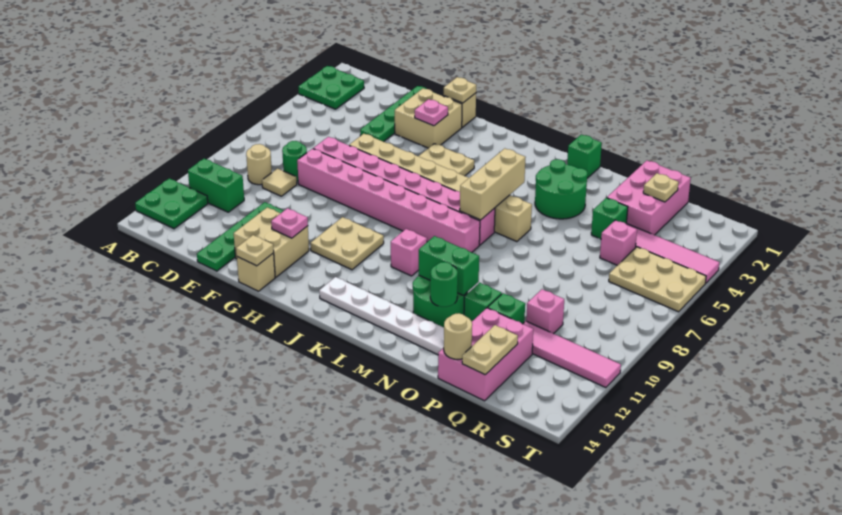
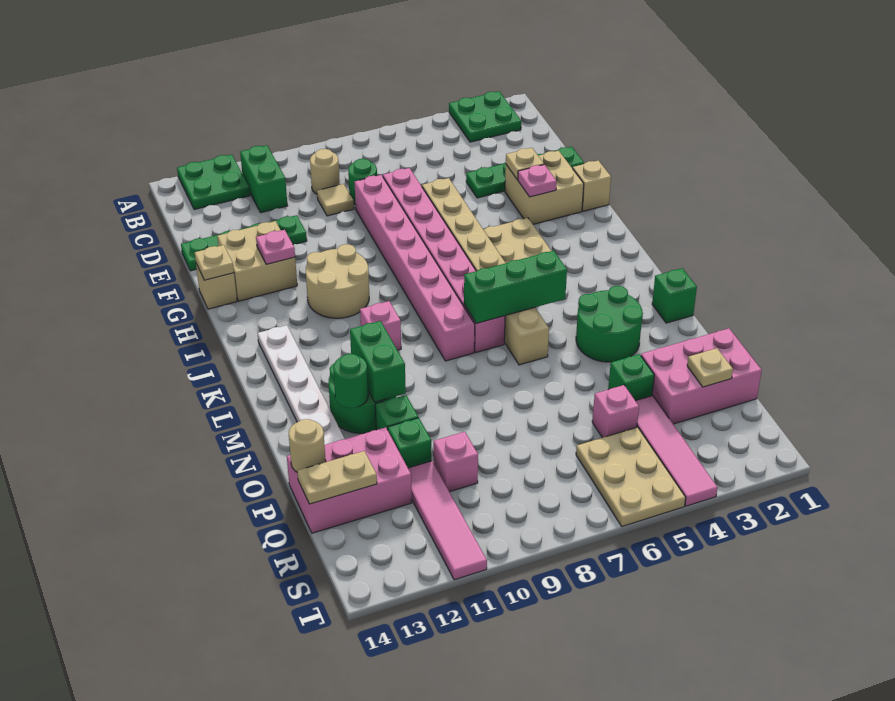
tan 1x1 plate [444,77,476,103] -> tan 1x1 plate moved to [506,148,544,180]
tan 2x2 plate [311,217,384,270] -> tan 2x2 round brick [306,244,369,318]
tan 1x3 brick [460,148,526,220] -> green 1x3 brick [464,251,567,323]

